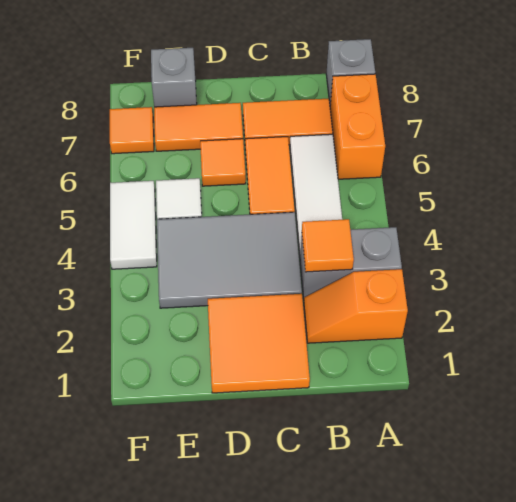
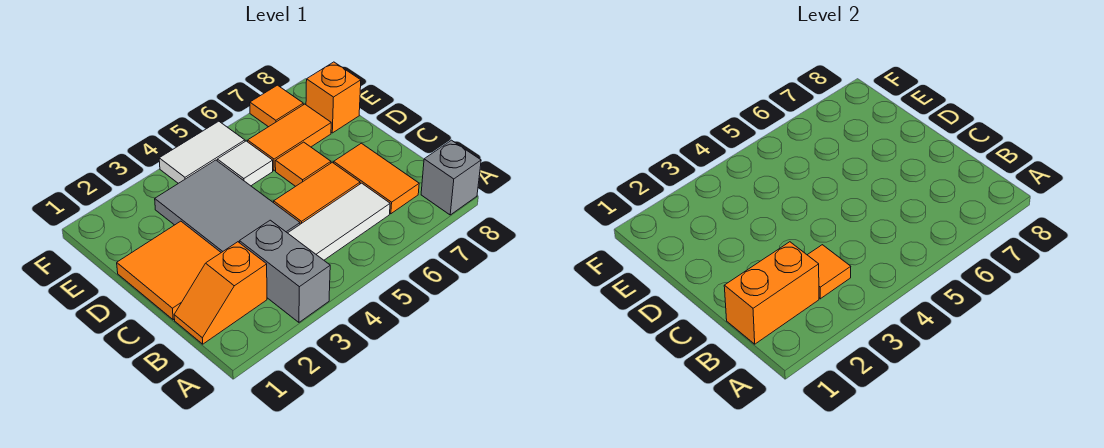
orange 1x2 slope [304,269,408,343] -> orange 1x2 slope turned to [174,242,267,344]
orange 1x2 brick [330,74,385,179] -> orange 1x2 brick moved to [724,242,819,344]
orange 1x2 tile [154,103,243,151] -> orange 1x2 tile turned to [248,104,331,171]
grey 1x1 brick [151,48,197,107] -> orange 1x1 brick [306,62,361,133]

